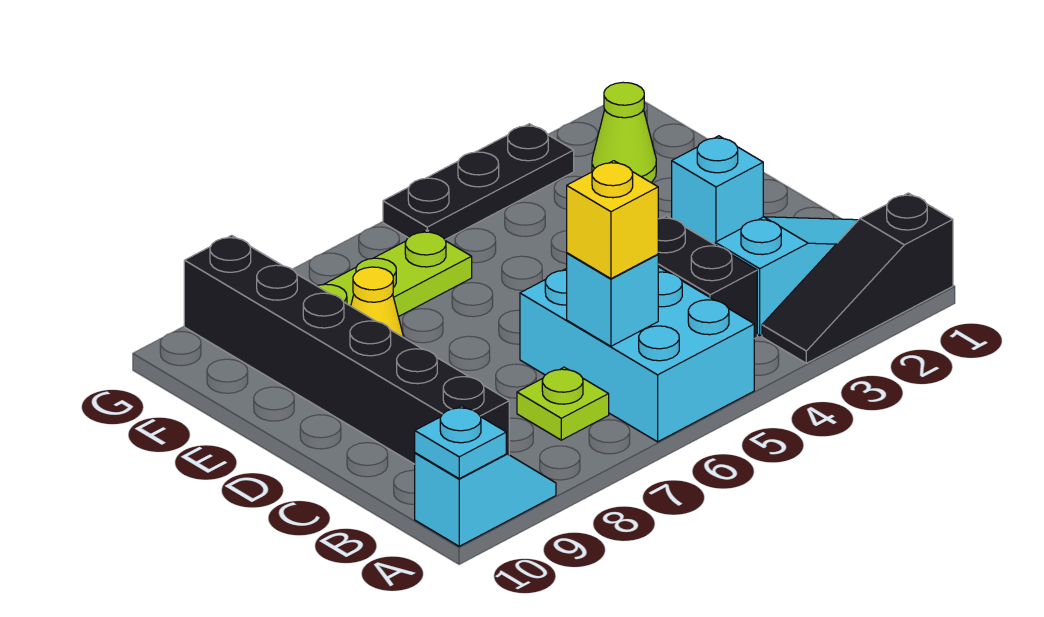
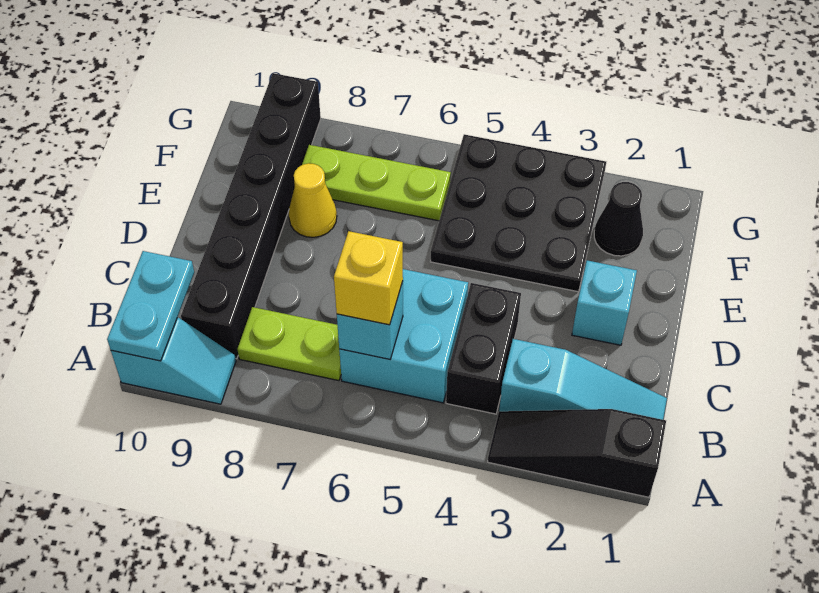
cyan 2x3 brick [520,267,754,442] -> cyan 2x2 brick [339,269,468,403]
cyan 1x1 plate [415,406,506,479] -> cyan 1x2 plate [107,251,194,361]
lime 1x1 plate [517,367,609,440] -> lime 1x2 plate [237,307,341,381]
lime 1x1 cone [592,82,656,182] -> black 1x1 cone [594,182,643,256]
black 1x3 plate [383,124,574,240] -> black 3x3 plate [430,134,606,292]

